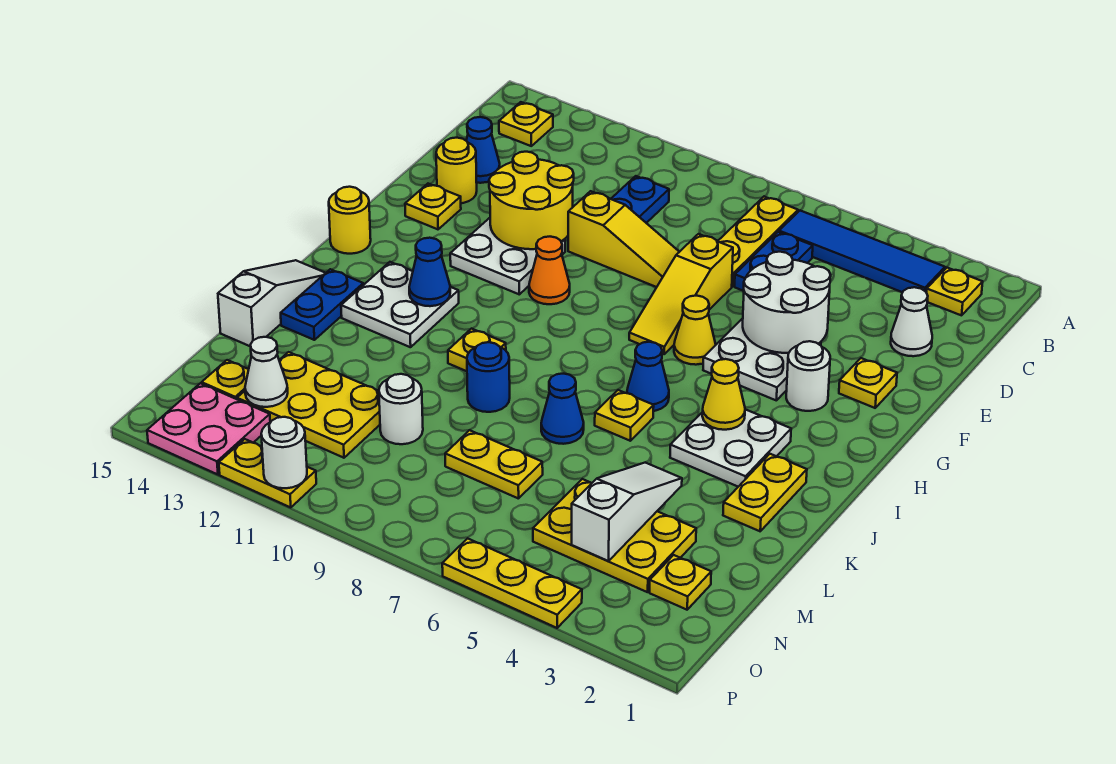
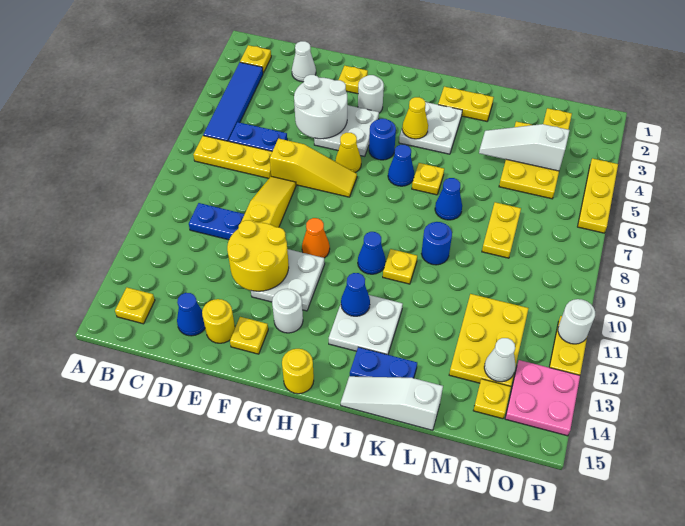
none -> blue 1x1 round brick [369,119,396,160]
none -> blue 1x1 cone [358,232,386,274]
white 1x1 round brick [379,374,423,444] -> white 1x1 round brick moved to [272,289,303,333]

